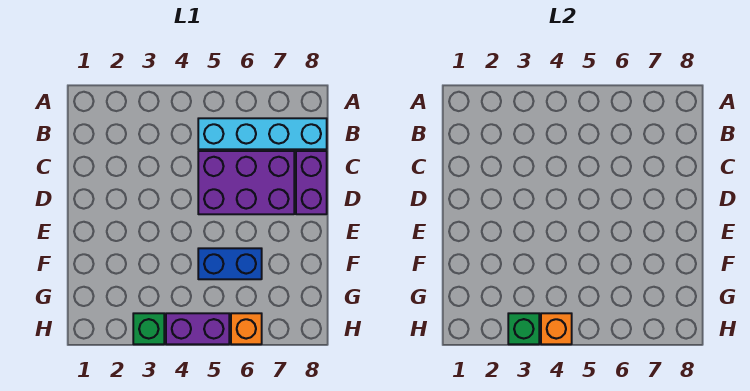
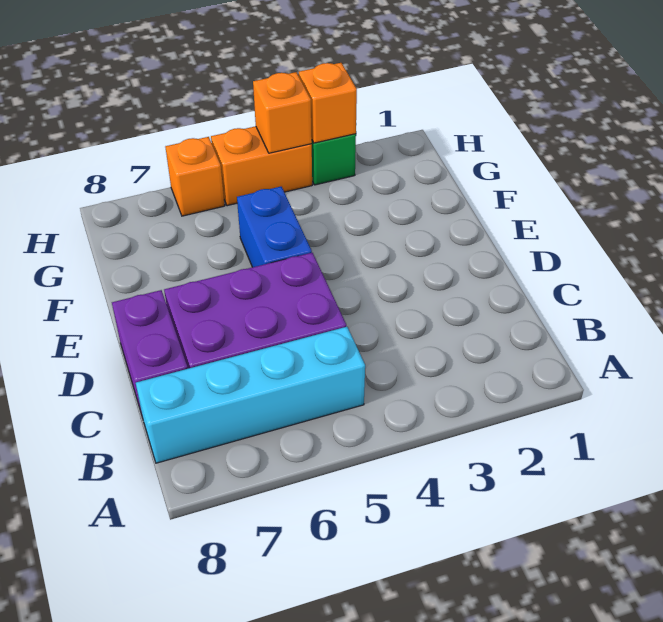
blue 1x2 brick [198,248,262,279] -> blue 1x2 brick turned to [237,187,312,267]
green 1x1 brick [508,313,539,344] -> orange 1x1 brick [299,63,357,143]
purple 1x2 brick [166,313,229,344] -> orange 1x2 brick [211,126,312,206]

